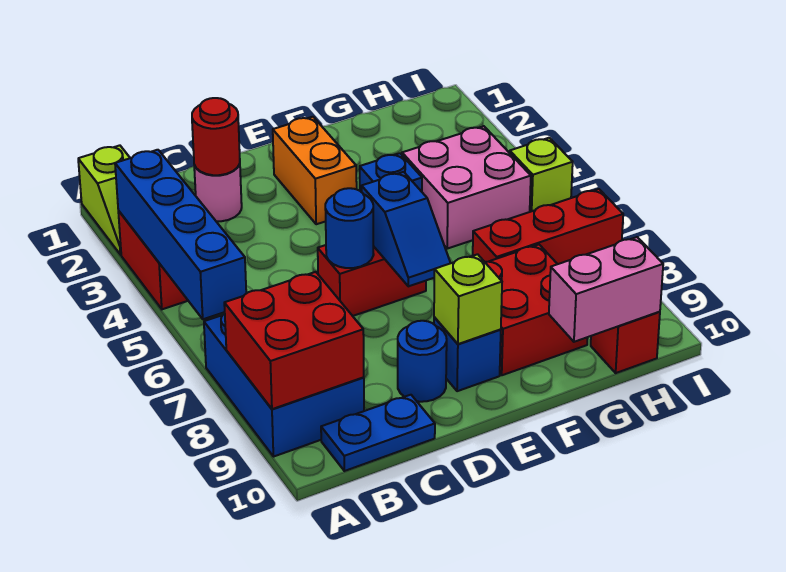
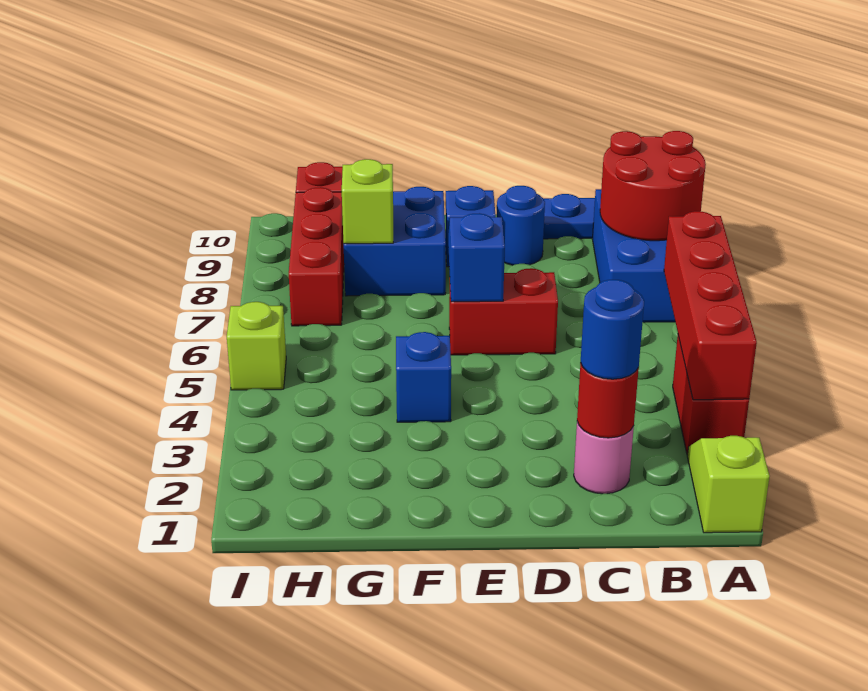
blue 1x4 brick [115,150,246,319] -> red 1x4 brick [664,211,757,400]
red 2x2 brick [224,272,364,409] -> red 2x2 round brick [600,131,706,241]
blue 1x1 round brick [325,188,374,268] -> blue 1x1 round brick moved to [581,280,644,379]
orange 1x2 brick [273,117,357,224] -> none
lime 1x1 brick [434,254,502,344] -> lime 1x1 brick moved to [342,159,393,244]
red 2x2 brick [485,245,588,375] -> blue 2x2 brick [344,187,446,296]
pink 2x2 brick [402,126,531,249] -> none
red 1x3 brick [473,189,623,264] -> red 1x3 brick turned to [289,187,344,326]
pink 1x2 brick [549,237,663,342] -> none

